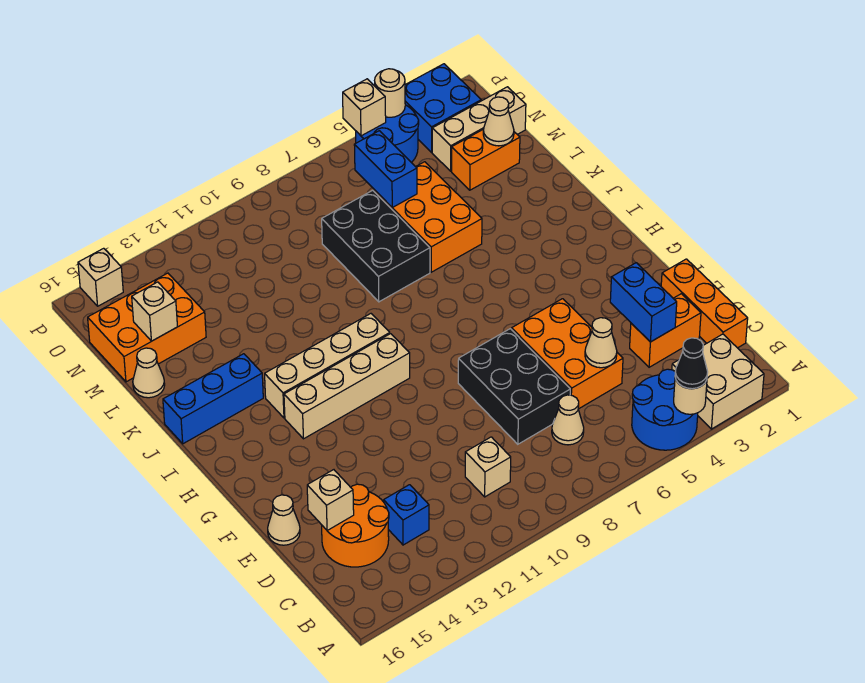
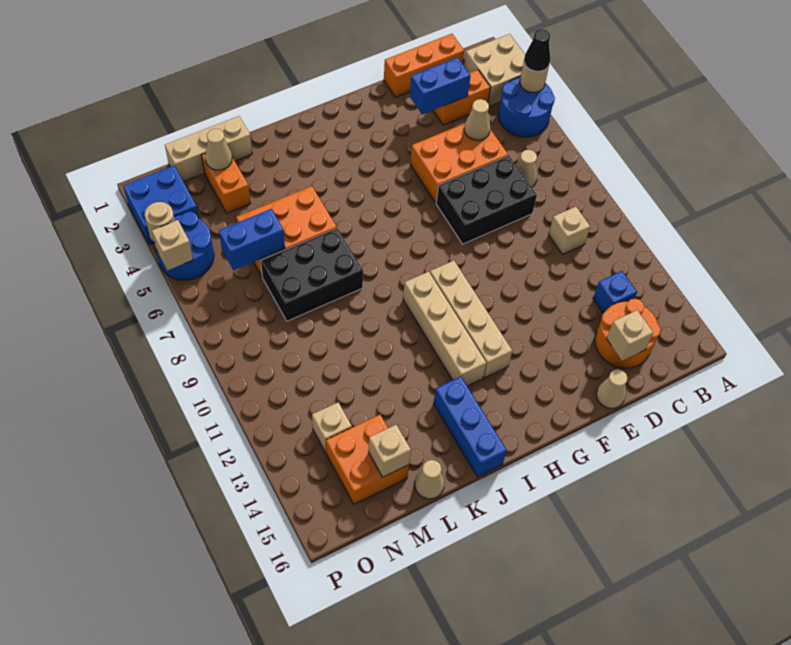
orange 1x2 brick [630,294,701,367] -> orange 1x2 brick turned to [433,70,491,125]
orange 2x3 brick [88,273,206,382] -> orange 2x2 brick [326,415,409,504]
tan 1x3 brick [432,87,526,171] -> tan 1x3 brick turned to [165,116,252,181]
tan 1x1 brick [78,248,123,306] -> tan 1x1 brick moved to [312,402,352,453]

